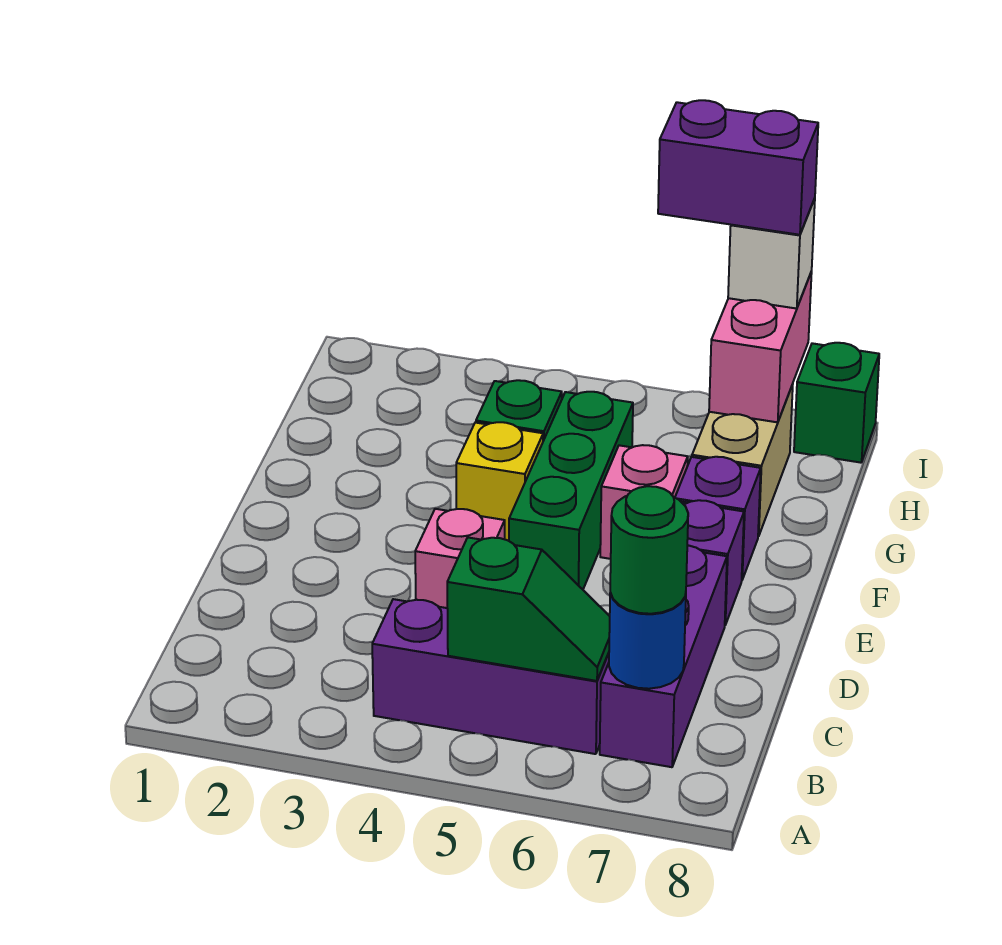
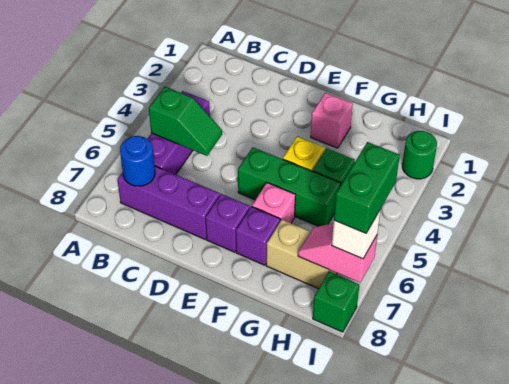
green 1x2 slope [447,538,610,681] -> green 1x2 slope turned to [149,87,222,156]
green 1x1 round brick [610,486,688,614] -> green 1x1 round brick moved to [402,131,437,179]
pink 1x1 brick [415,509,505,608] -> pink 1x1 brick moved to [311,93,353,148]
pink 1x2 brick [709,272,812,422] -> pink 1x2 slope [298,223,377,283]
purple 1x2 brick [658,100,818,235] -> green 1x2 brick [334,142,400,233]

